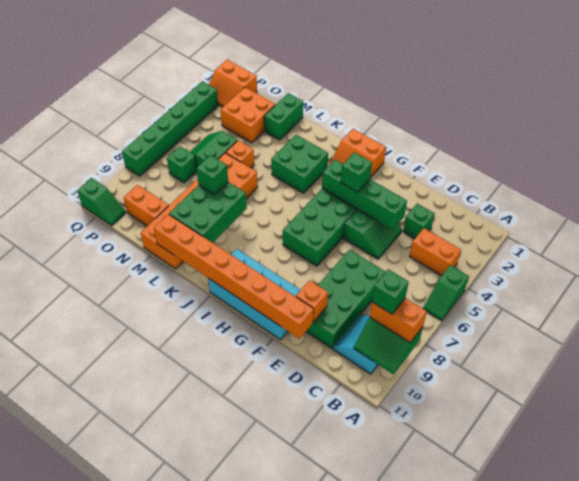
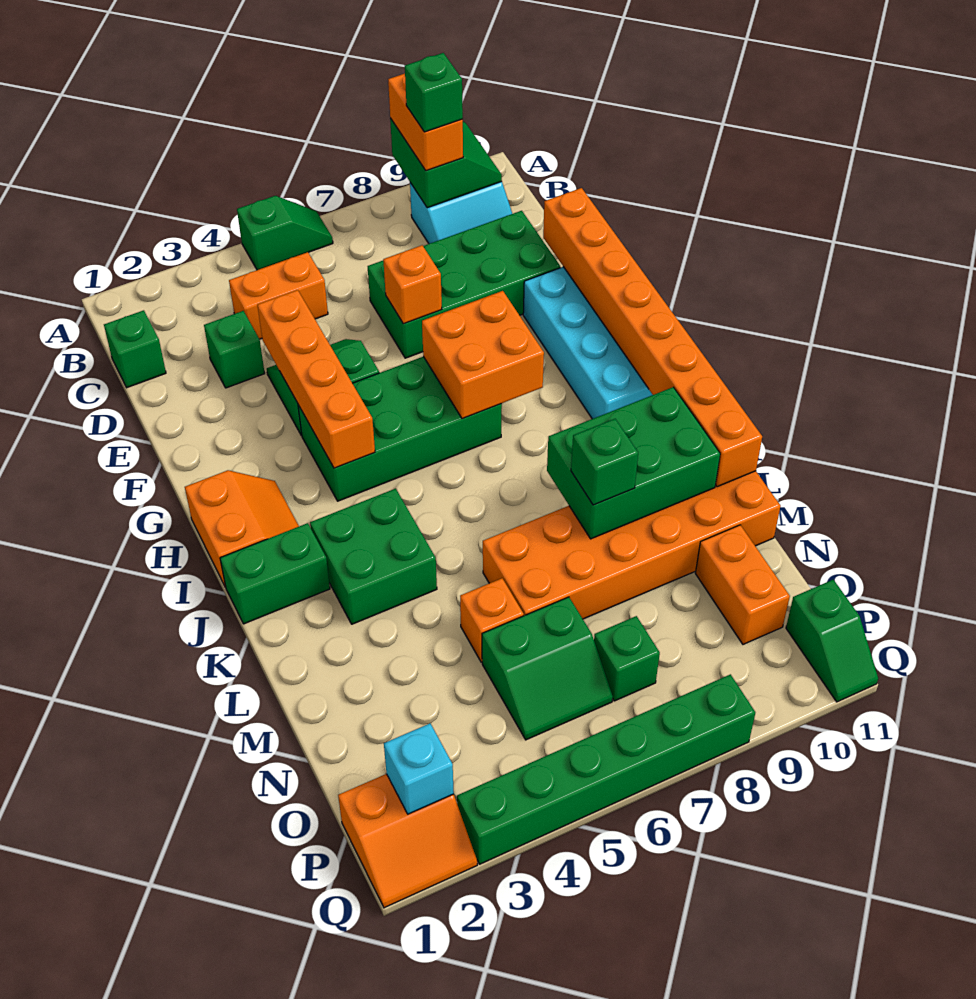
orange 1x2 brick [410,228,461,276] -> orange 1x2 brick turned to [229,252,328,339]
green 1x4 brick [322,160,407,230] -> orange 1x4 brick [257,290,375,468]
orange 1x1 brick [296,280,328,322] -> orange 1x1 brick moved to [383,245,442,324]
green 1x1 brick [341,152,372,192] -> green 1x1 brick moved to [104,310,166,388]
green 1x2 brick [264,93,303,140] -> green 1x2 brick moved to [220,523,330,624]
orange 2x2 brick [221,87,275,143] -> orange 2x2 brick moved to [422,291,544,419]
orange 2x2 slope [209,59,257,107] -> orange 2x2 slope turned to [338,774,477,908]
none -> cyan 1x1 brick [384,723,454,814]
green 1x2 slope [77,178,126,226] -> green 1x2 slope turned to [786,580,878,702]

